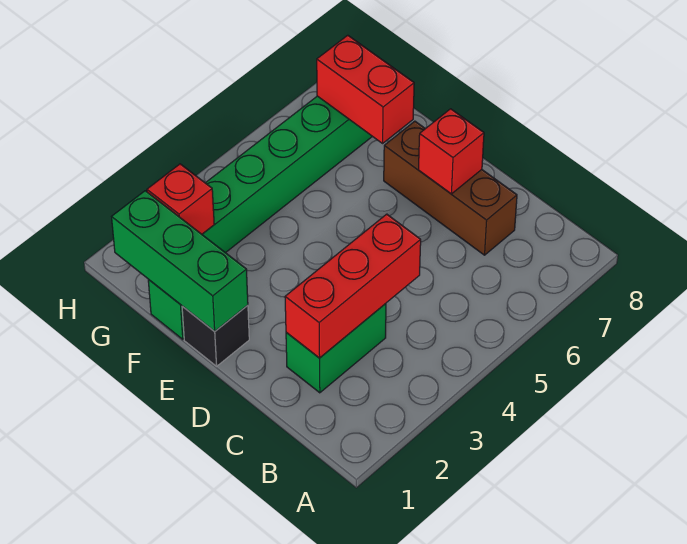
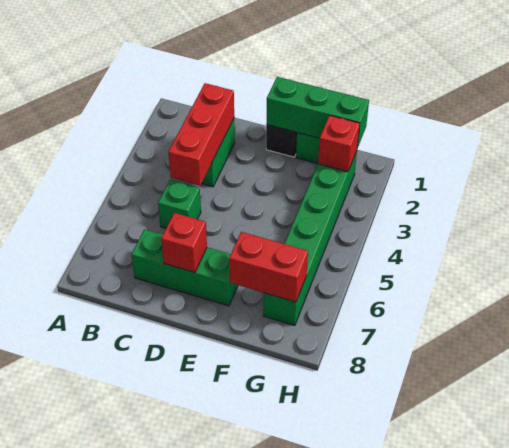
none -> green 1x1 brick [158,179,201,228]
brown 1x3 brick [384,121,517,255] -> green 1x3 brick [131,229,238,306]

